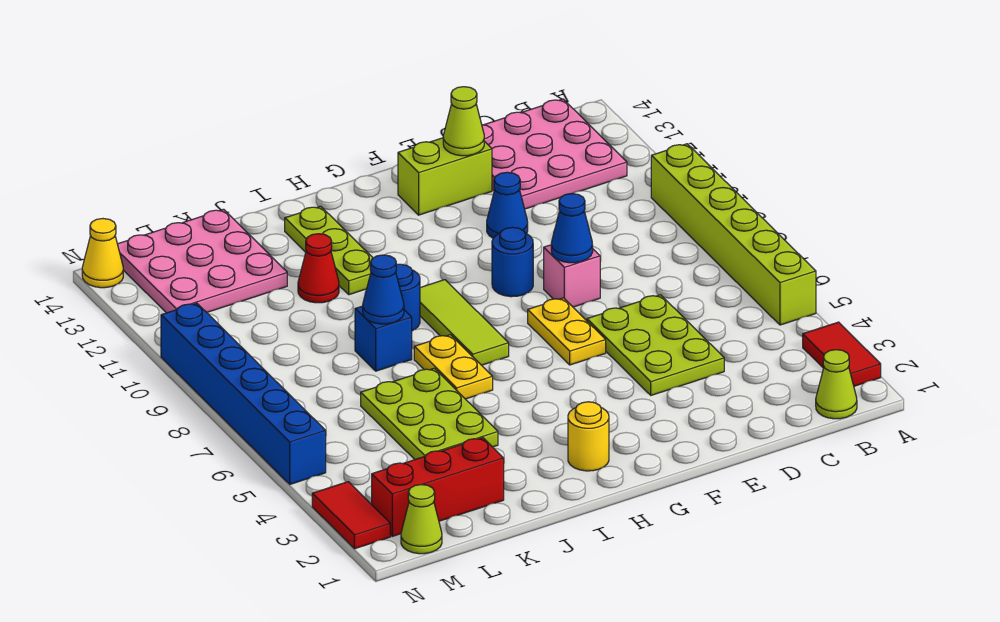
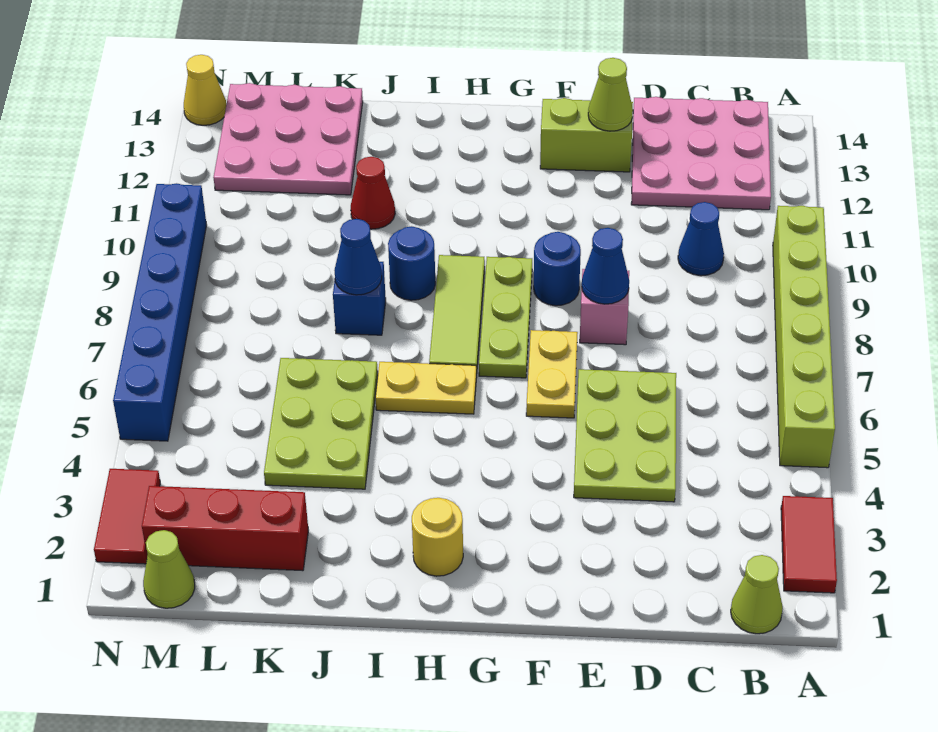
blue 1x1 cone [487,172,528,238] -> blue 1x1 cone moved to [678,202,724,276]
yellow 1x2 plate [414,335,493,399] -> yellow 1x2 plate turned to [375,362,477,414]
lime 1x3 plate [285,206,373,295] -> lime 1x3 plate moved to [479,257,532,378]

